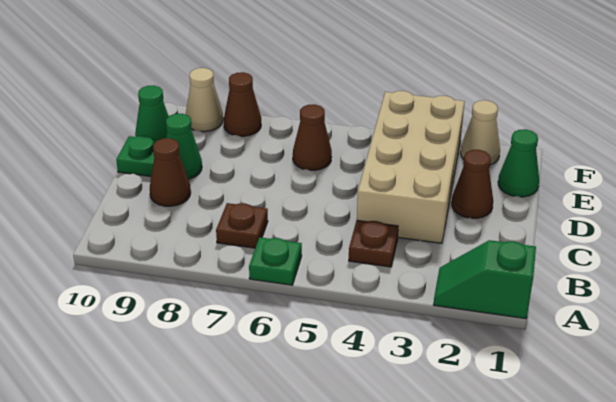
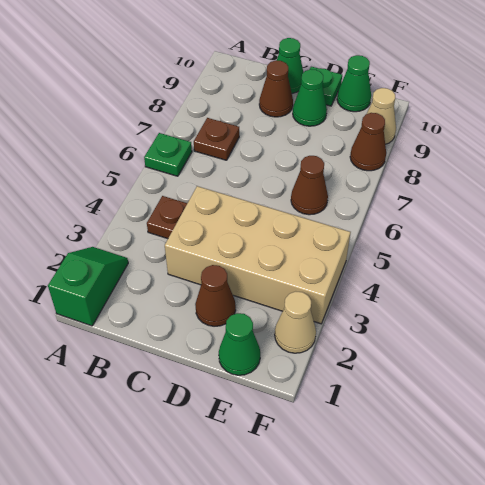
none -> green 1x1 cone [277,38,303,94]

